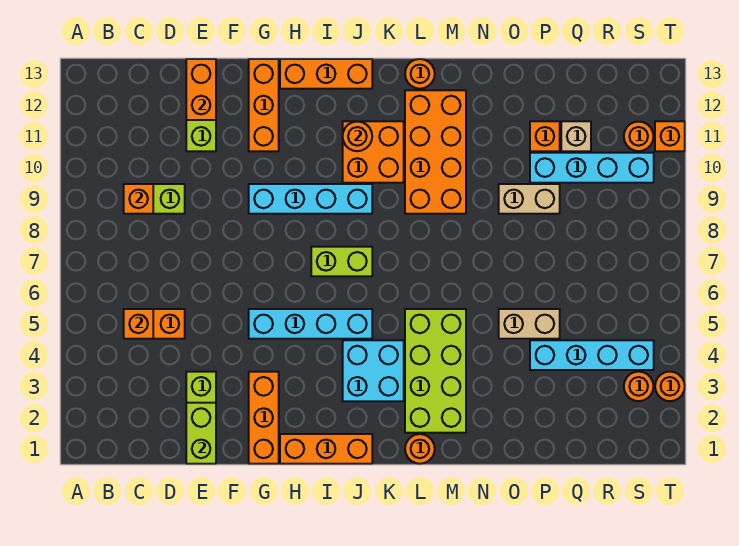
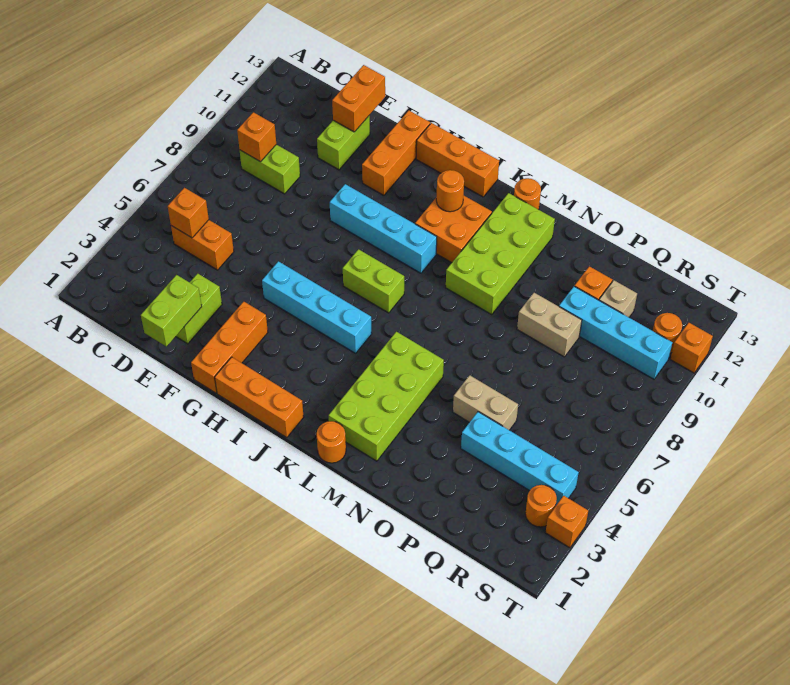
cyan 2x2 brick [343,340,404,401] -> none
orange 2x4 brick [405,90,466,214] -> lime 2x4 brick [446,193,555,315]
orange 1x1 round brick [655,372,685,401] -> orange 1x1 brick [545,496,588,548]

